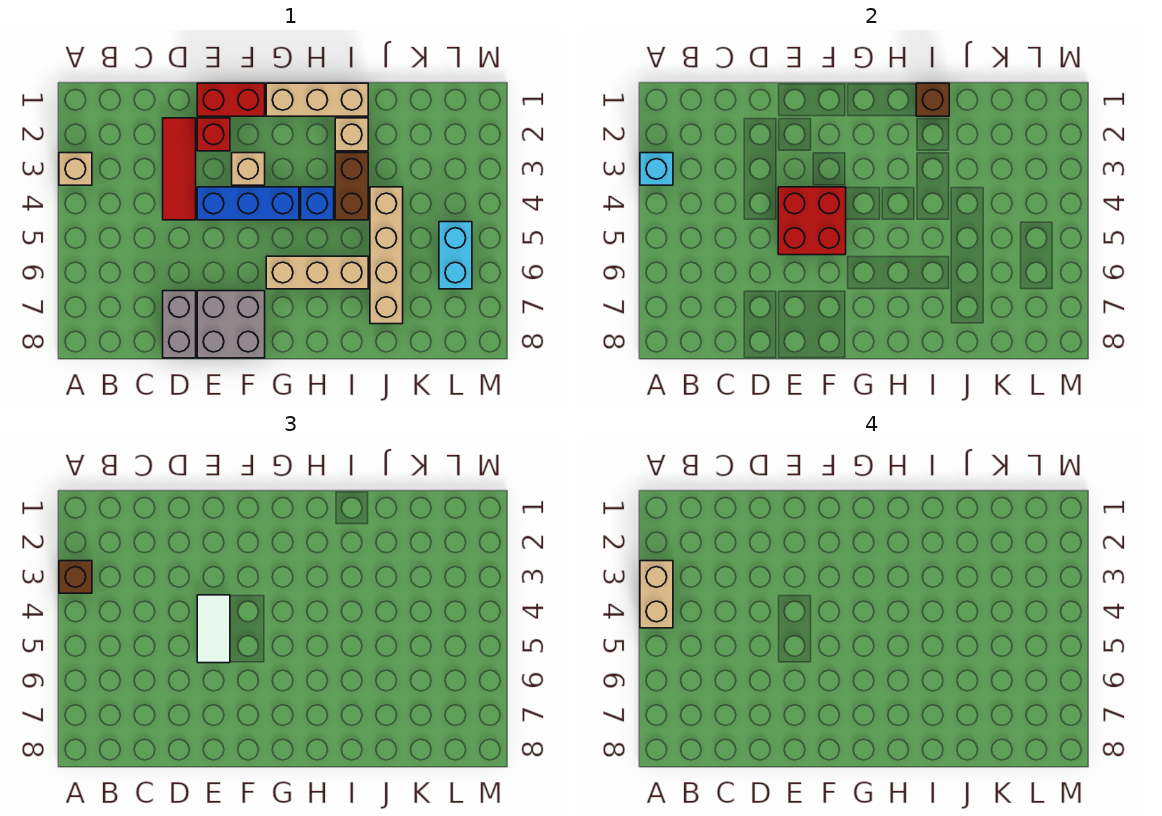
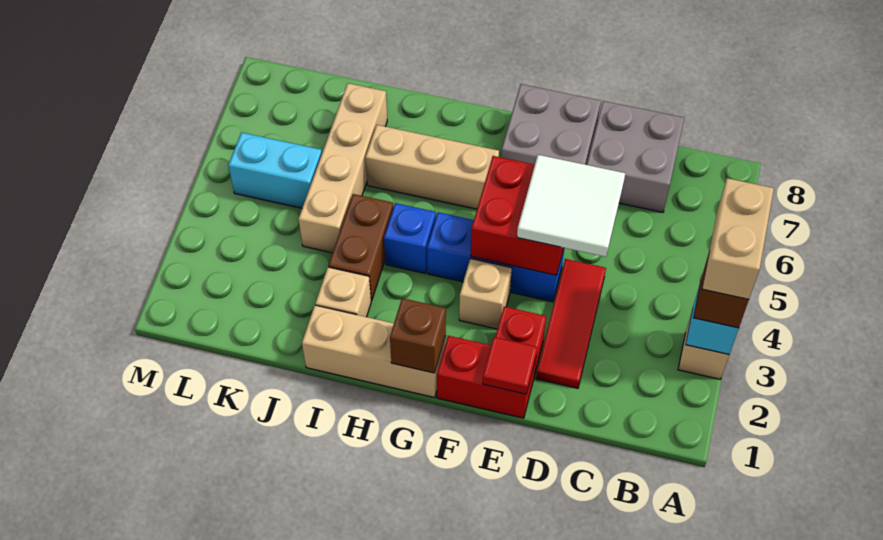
grey 1x2 brick [163,291,196,358] -> grey 2x2 brick [587,101,684,212]
none -> red 1x1 tile [483,337,537,394]
white 1x2 tile [197,595,230,663] -> white 2x2 tile [517,155,625,257]
brown 1x1 brick [916,83,949,116] -> brown 1x1 brick moved to [390,298,446,373]
cyan 1x2 brick [439,222,472,289] -> cyan 1x2 brick turned to [228,132,322,208]

